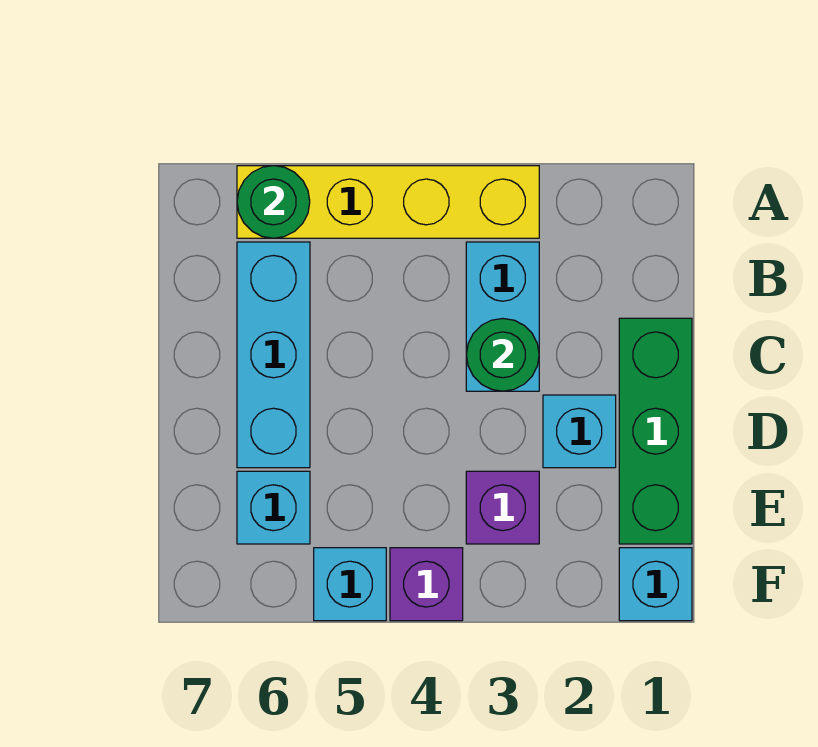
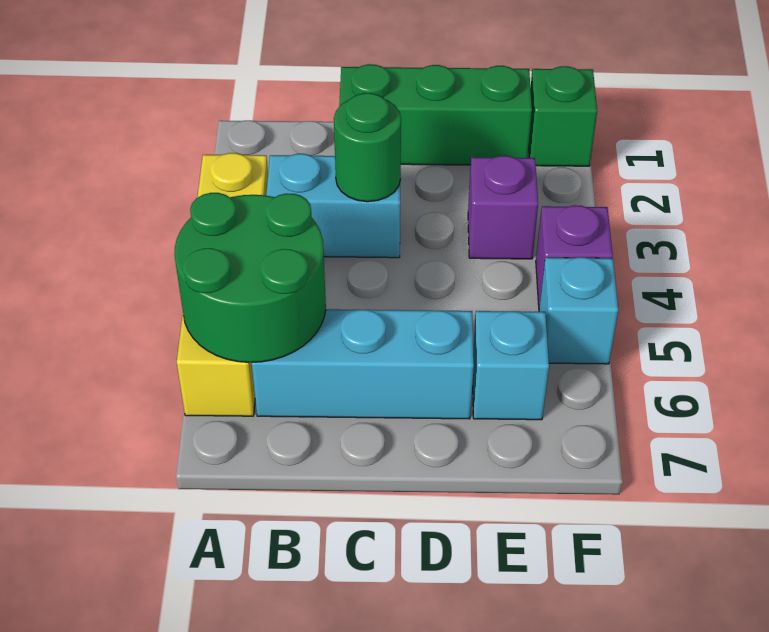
green 1x1 round brick [237,166,310,238] -> green 2x2 round brick [174,193,326,362]
cyan 1x1 brick [543,395,616,468] -> none
cyan 1x1 brick [619,548,692,621] -> green 1x1 brick [529,66,597,166]

